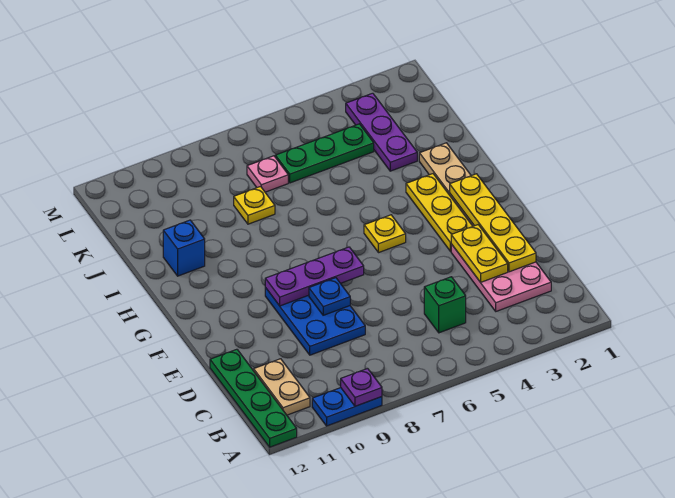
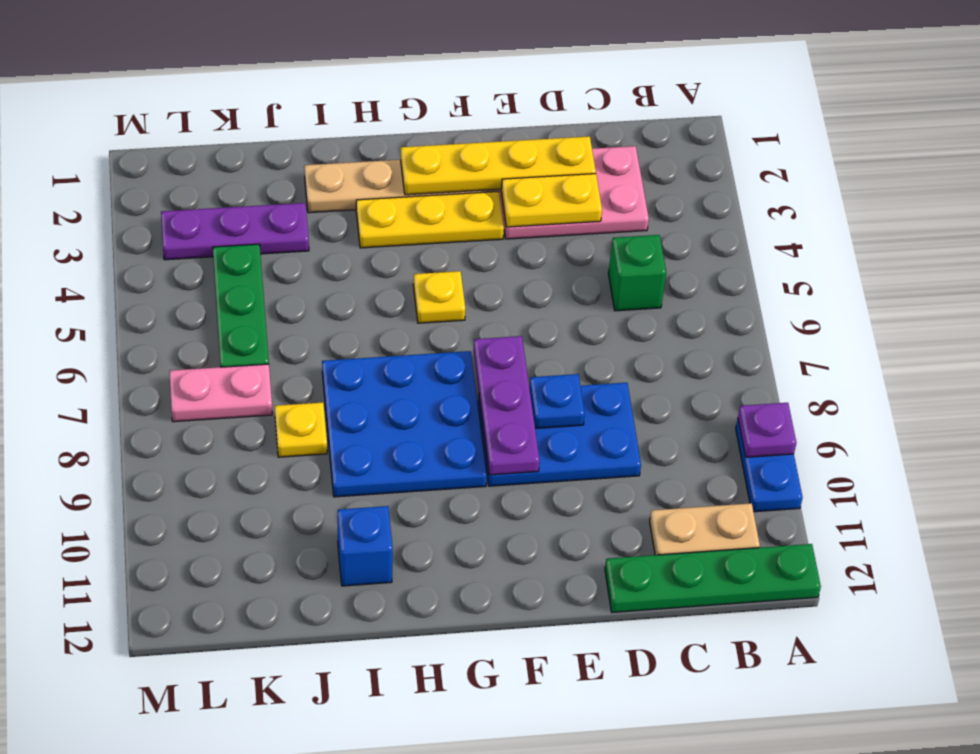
none -> blue 3x3 plate [322,351,487,497]
pink 1x1 plate [247,156,288,192] -> pink 1x2 plate [169,364,272,422]

